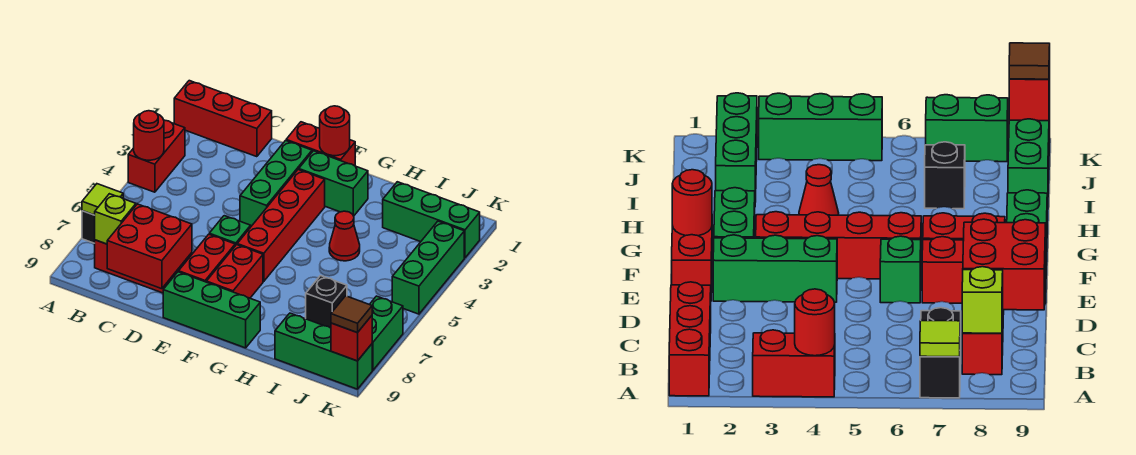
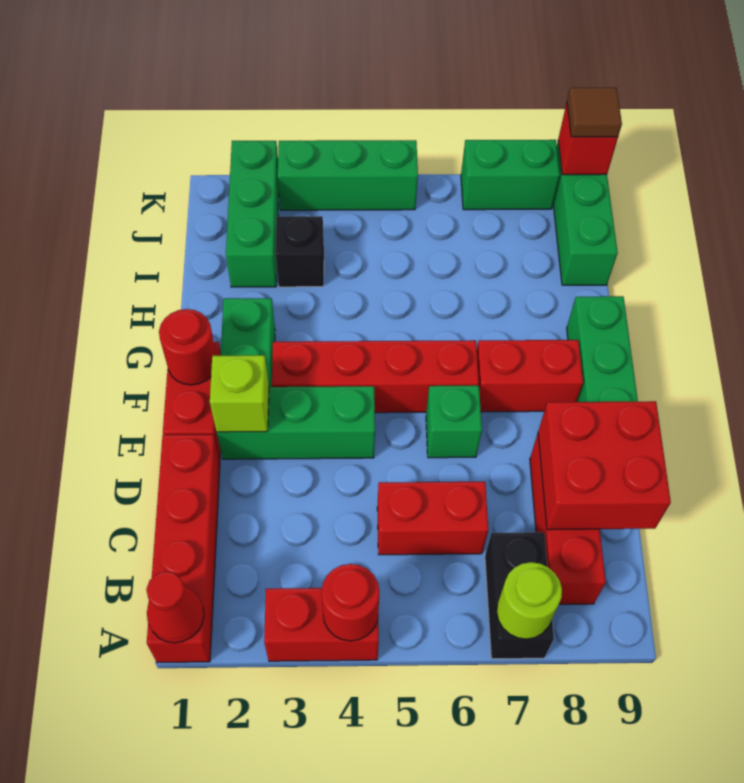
red 1x3 brick [174,81,272,157] -> red 1x4 brick [147,435,220,663]
lime 1x1 tile [82,184,123,215] -> lime 1x1 round brick [497,562,562,639]
lime 1x1 brick [95,194,136,244] -> lime 1x1 brick moved to [210,355,269,432]
red 1x2 brick [179,234,235,282] -> red 1x2 brick moved to [377,482,488,555]
red 1x1 cone [329,211,360,261] -> red 1x1 cone moved to [146,571,204,643]
black 1x1 brick [306,276,347,328] -> black 1x1 brick moved to [275,216,324,287]

